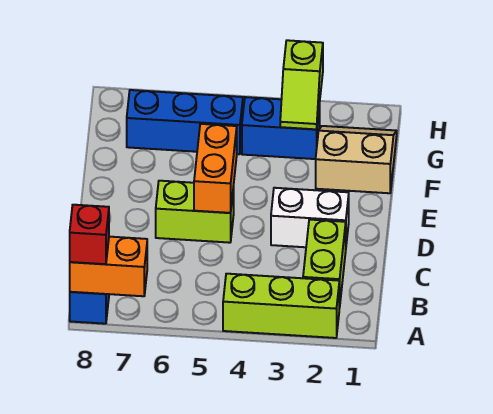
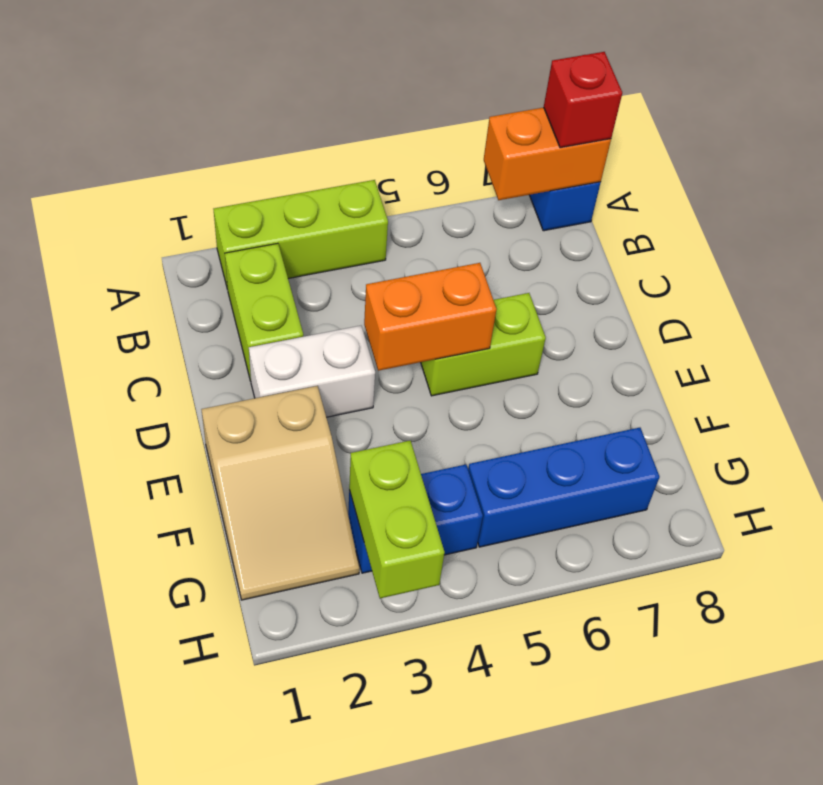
orange 1x2 brick [194,124,237,213] -> orange 1x2 brick turned to [364,263,497,371]
tan 2x2 slope [316,126,397,193] -> tan 2x3 slope [201,386,359,600]
lime 1x2 slope [280,40,323,129] -> lime 1x2 brick [349,441,445,598]

